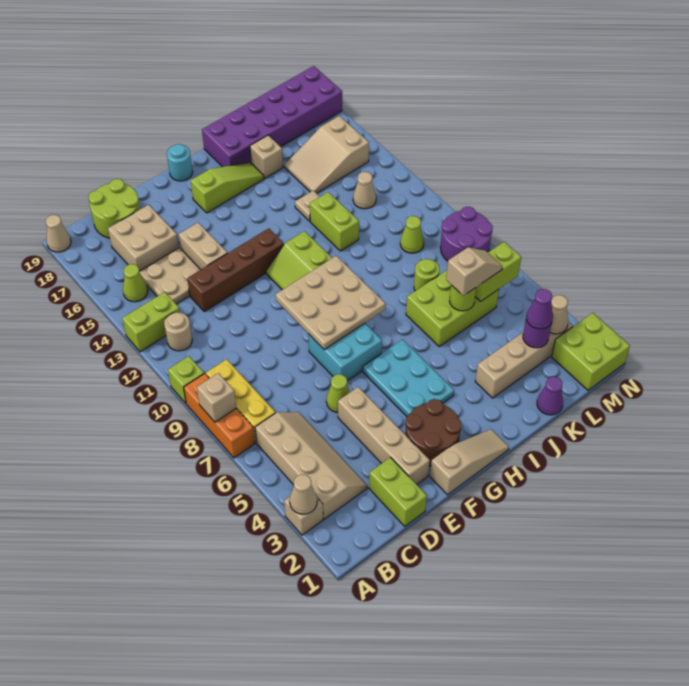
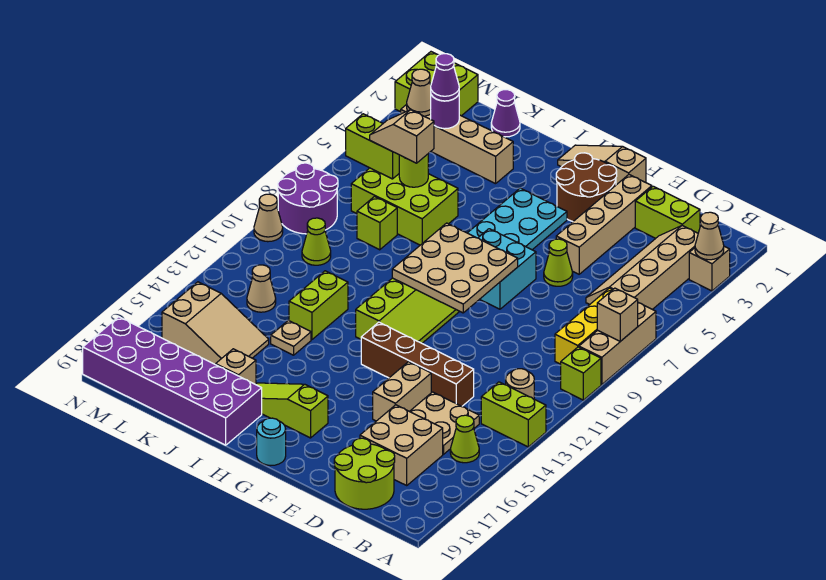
orange 1x3 brick [184,373,255,458] -> tan 1x3 brick [579,303,656,385]
tan 1x1 cone [46,215,71,252] -> tan 1x1 cone moved to [254,194,283,242]
lime 1x2 brick [369,457,427,526] -> lime 1x2 brick turned to [635,186,700,238]
lime 1x1 round brick [414,259,440,291] -> lime 1x1 brick [357,197,397,250]

